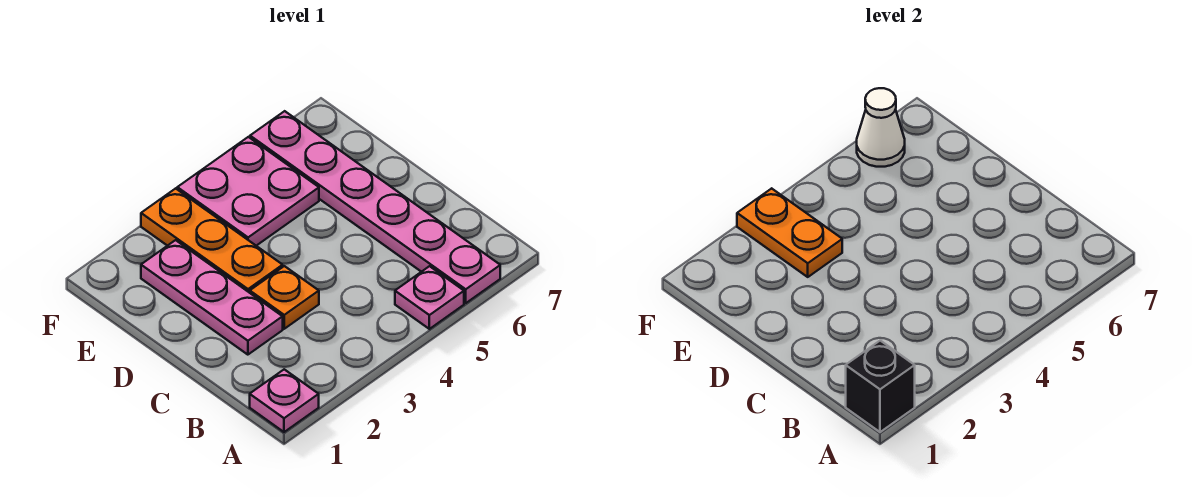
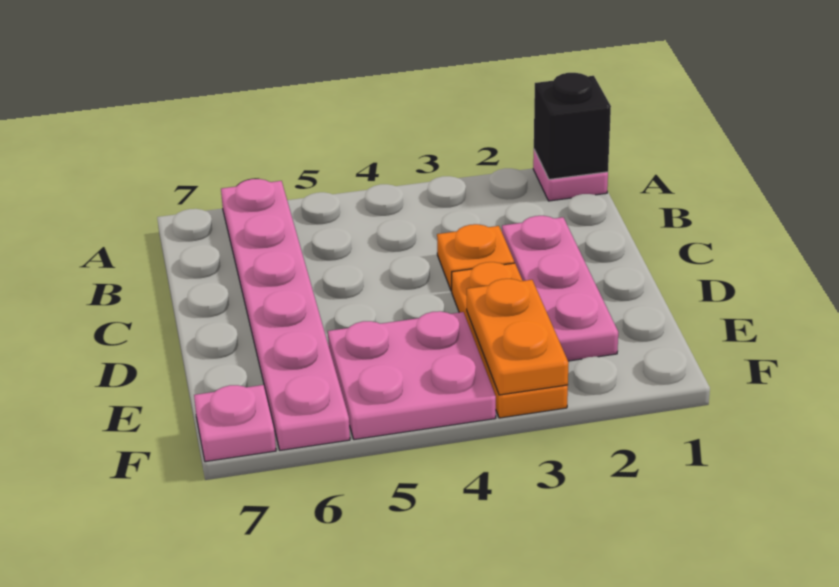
pink 1x1 plate [395,266,464,329] -> pink 1x1 plate moved to [194,385,276,462]
white 1x1 cone [857,88,905,167] -> none

